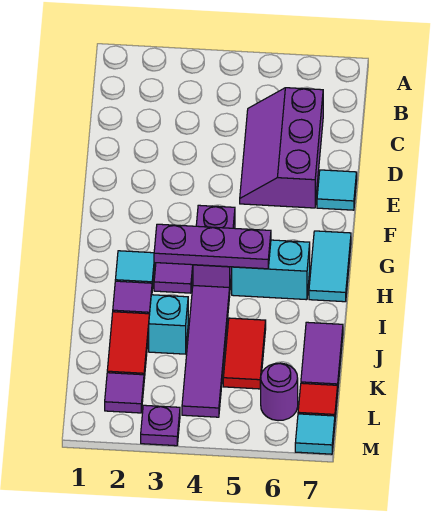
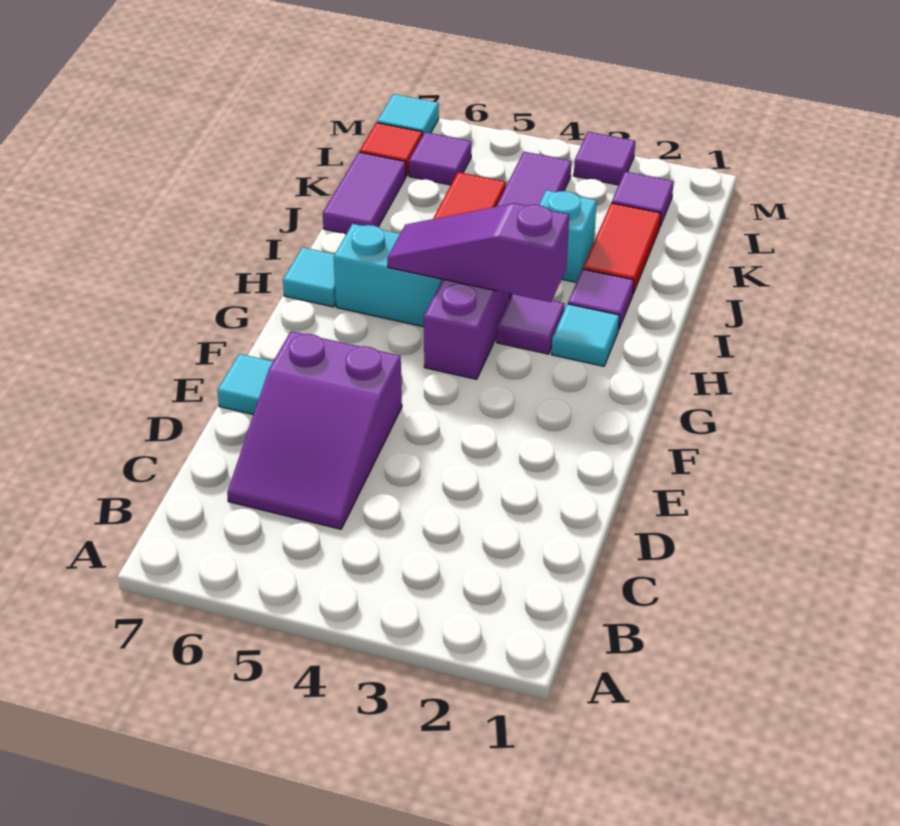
purple 2x3 slope [240,88,323,208] -> purple 2x3 slope turned to [227,331,402,529]
cyan 1x2 tile [309,231,351,302] -> cyan 1x1 tile [283,247,336,307]
purple 1x3 plate [154,224,271,269] -> purple 1x3 slope [387,203,569,302]
purple 1x1 round brick [260,363,298,421] -> purple 1x1 tile [409,132,472,185]
purple 1x1 plate [141,405,180,446] -> purple 1x1 tile [574,132,635,185]

